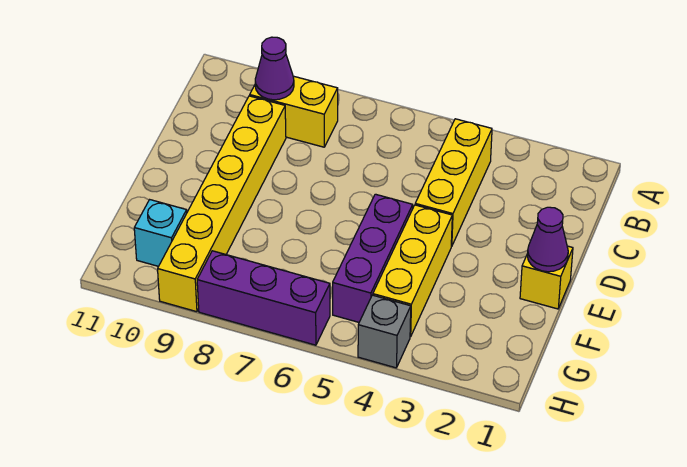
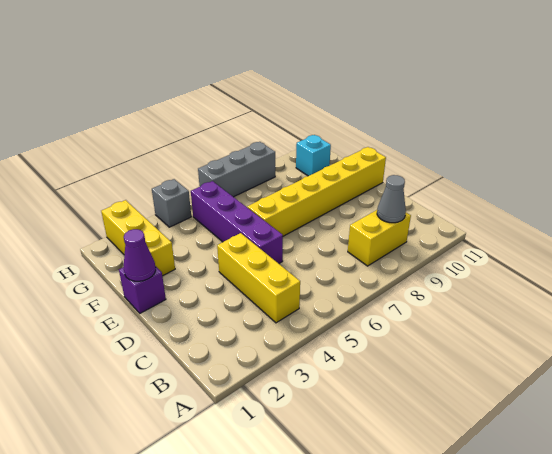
purple 1x1 cone [255,37,294,100] -> grey 1x1 cone [377,175,406,223]
yellow 1x6 brick [158,96,286,312] -> yellow 1x6 brick turned to [247,147,386,236]
yellow 1x1 brick [520,246,573,309] -> purple 1x1 brick [119,266,166,313]
yellow 1x3 brick [373,205,452,337] -> yellow 1x3 brick moved to [101,200,175,276]
purple 1x3 brick [333,194,413,322] -> purple 1x4 brick [191,181,283,264]
purple 1x3 brick [197,251,330,345] -> grey 1x3 brick [198,142,275,197]

